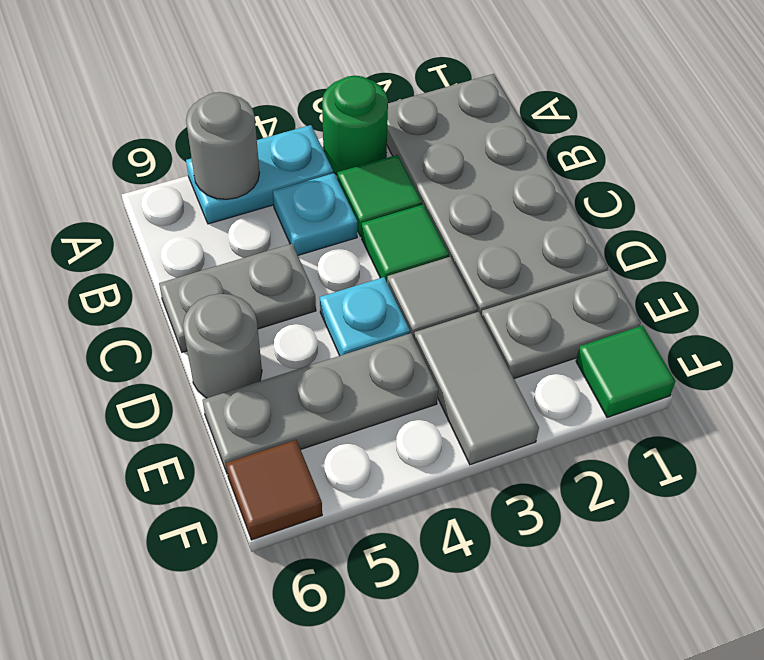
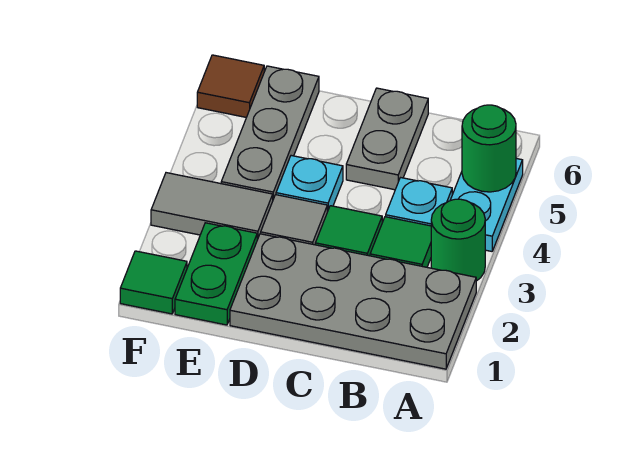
grey 1x1 round brick [186,92,260,199] -> green 1x1 round brick [462,105,516,192]
grey 1x1 round brick [183,294,262,398] -> none
grey 1x2 plate [481,270,641,379] -> green 1x2 plate [175,223,257,325]

